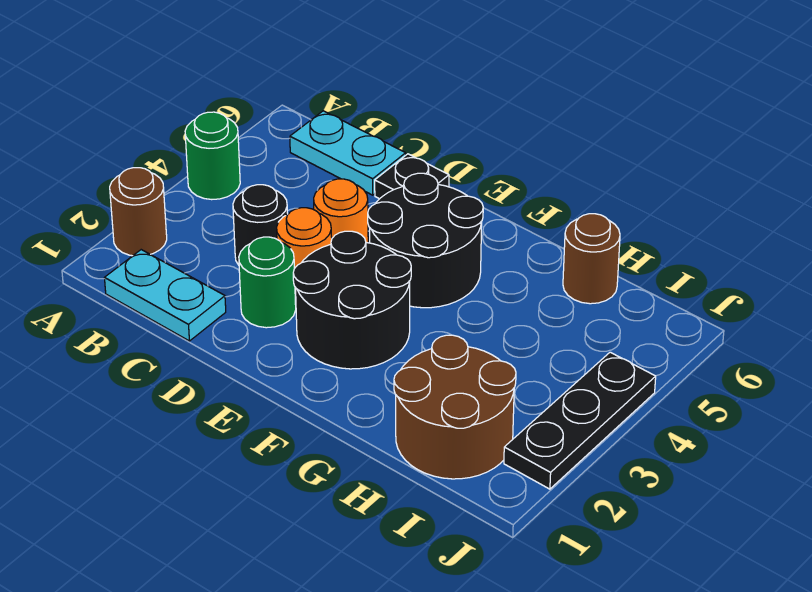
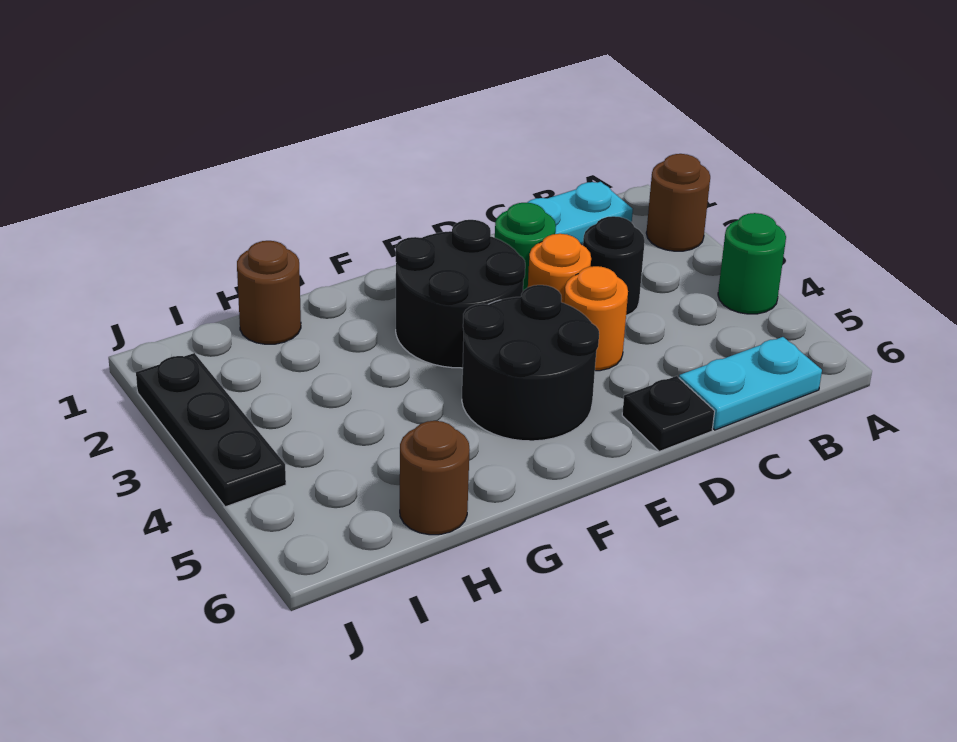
brown 2x2 round brick [394,335,516,479] -> brown 1x1 round brick [237,241,301,344]

